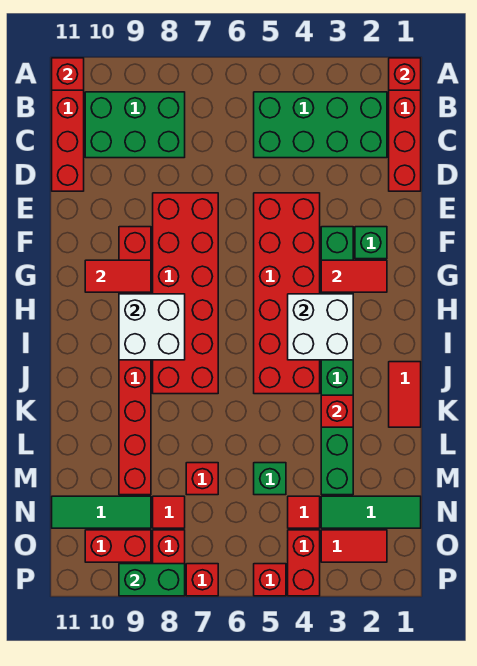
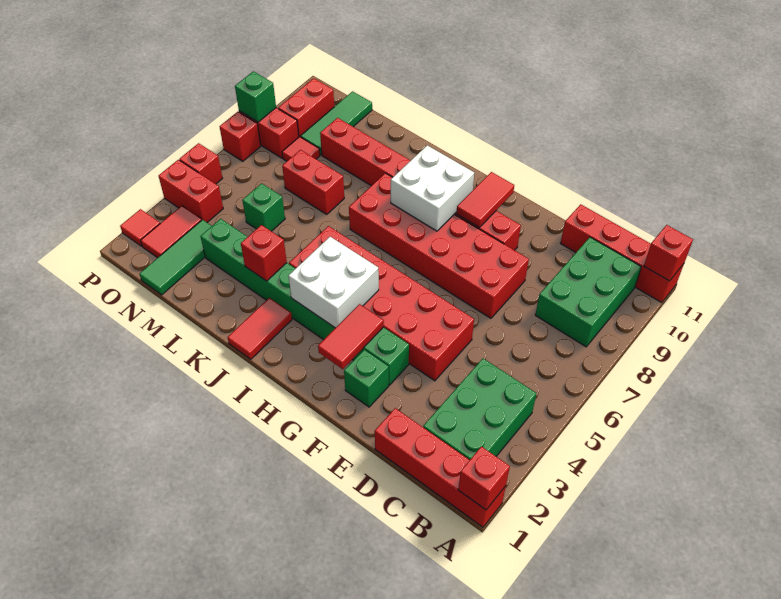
green 2x4 brick [254,92,387,158] -> green 2x3 brick [423,359,536,460]
red 1x2 tile [389,362,421,427] -> red 1x2 tile turned to [228,298,292,359]
red 1x1 brick [186,463,218,495] -> red 1x2 brick [282,150,344,214]
red 1x1 tile [288,496,320,528] -> red 1x1 tile moved to [120,209,160,246]
green 1x2 brick [119,564,185,596] -> green 1x1 brick [235,71,276,122]

